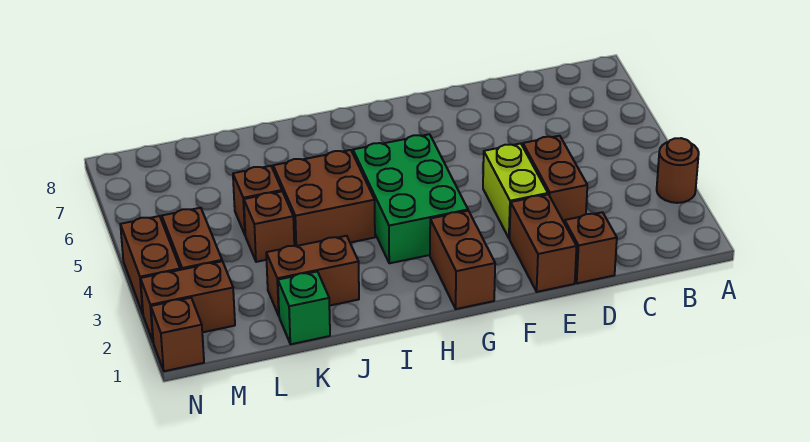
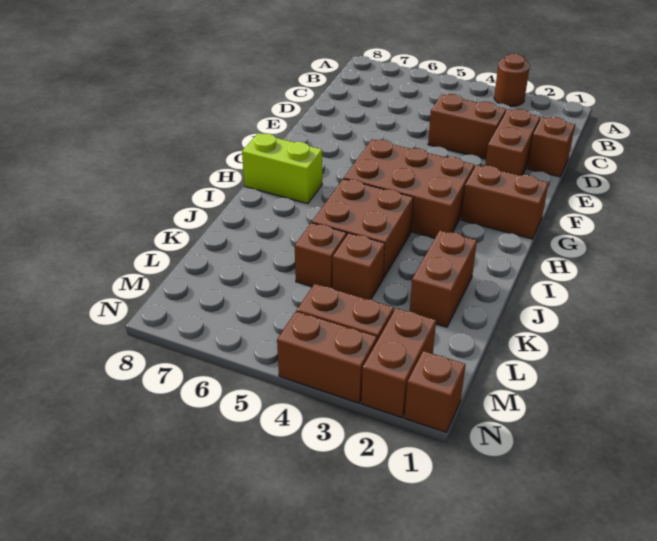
brown 1x2 brick [510,194,577,292] -> brown 1x2 brick turned to [485,109,540,176]
lime 1x2 brick [483,143,548,238] -> lime 1x2 brick moved to [242,133,322,204]
green 2x3 brick [353,134,468,263] -> brown 2x3 brick [344,139,475,238]
green 1x1 brick [278,272,330,344] -> none

